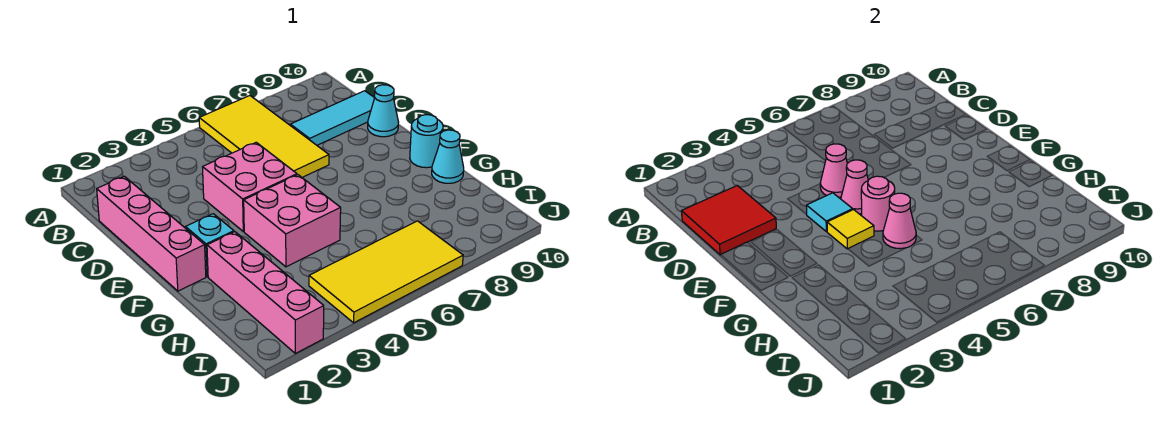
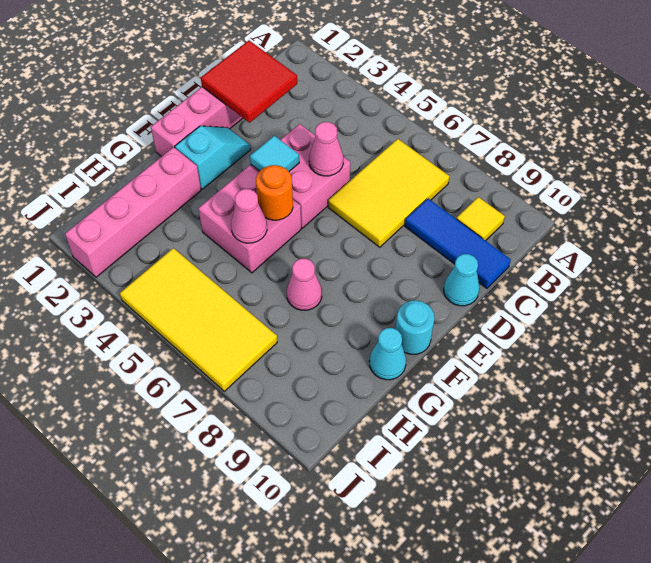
yellow 2x4 tile [199,96,329,177] -> yellow 2x3 tile [328,139,449,247]
cyan 1x3 tile [290,91,374,145] -> blue 1x3 tile [405,199,511,288]
pink 1x1 cone [841,160,868,214] -> pink 1x1 cone moved to [287,259,322,310]
yellow 1x1 tile [827,210,874,249] -> yellow 1x1 tile moved to [456,197,505,241]
pink 1x1 round brick [861,176,895,231] -> orange 1x1 round brick [256,165,293,220]

